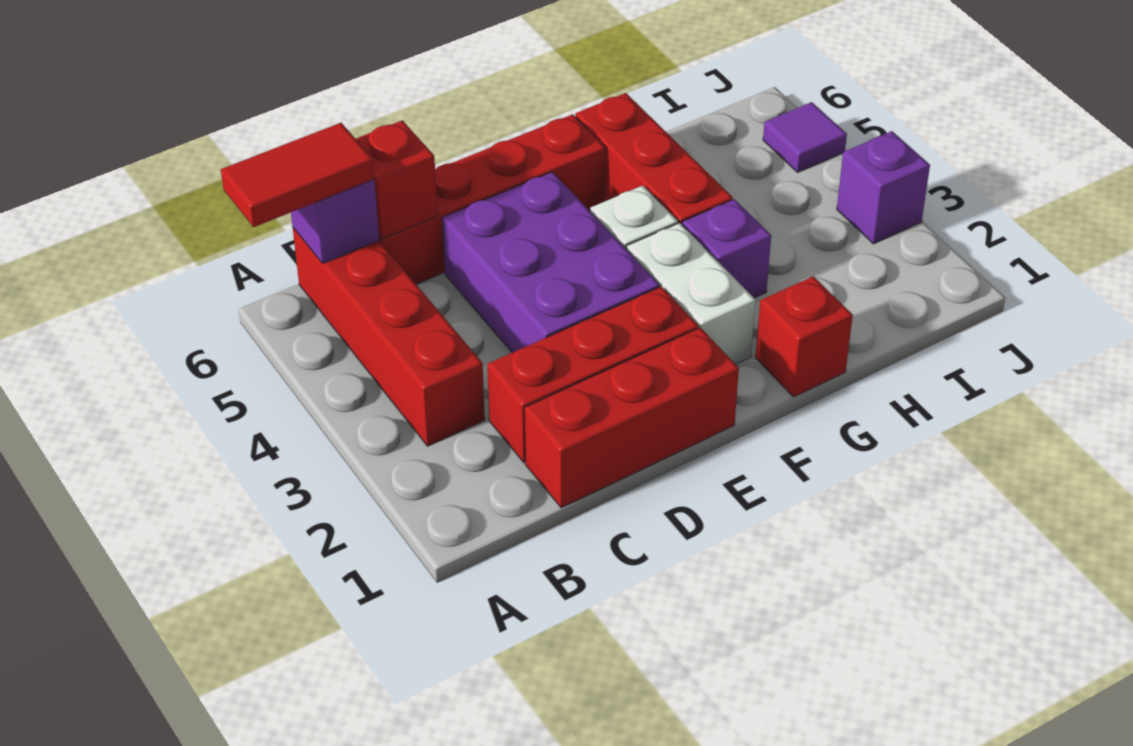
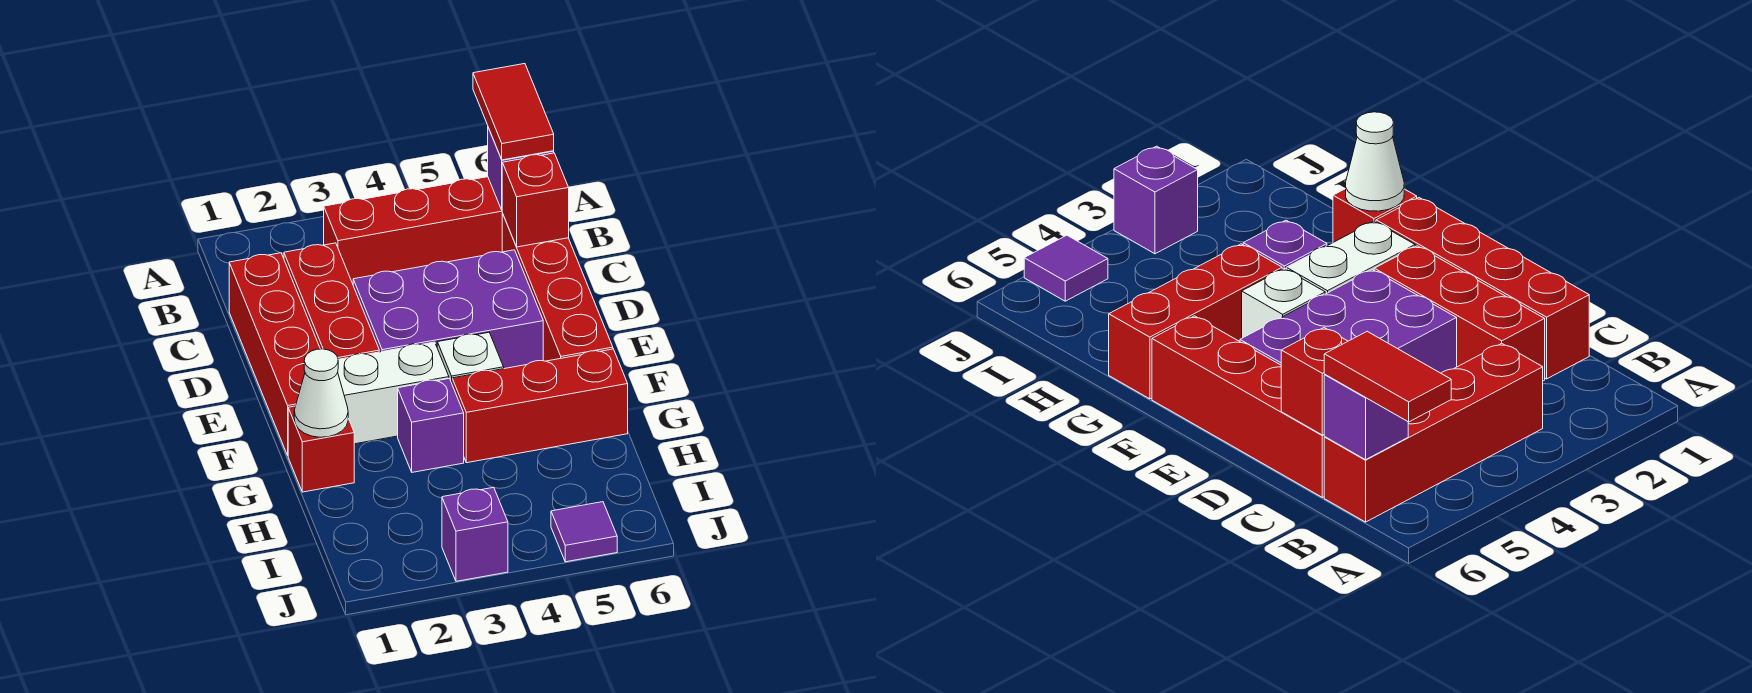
red 1x3 brick [524,328,739,508] -> red 1x4 brick [229,253,320,455]
none -> white 1x1 cone [294,349,348,437]

